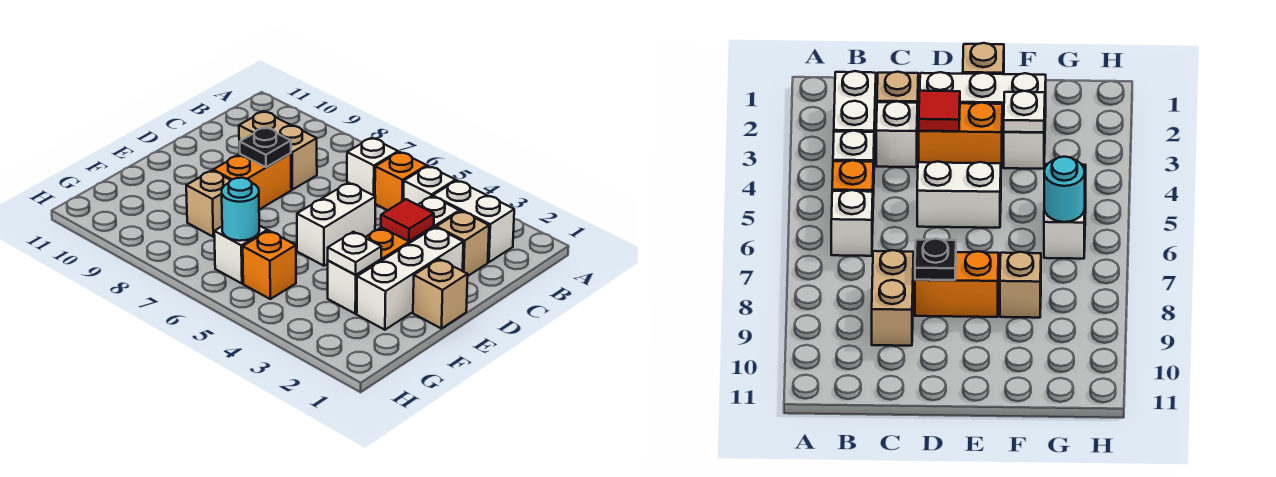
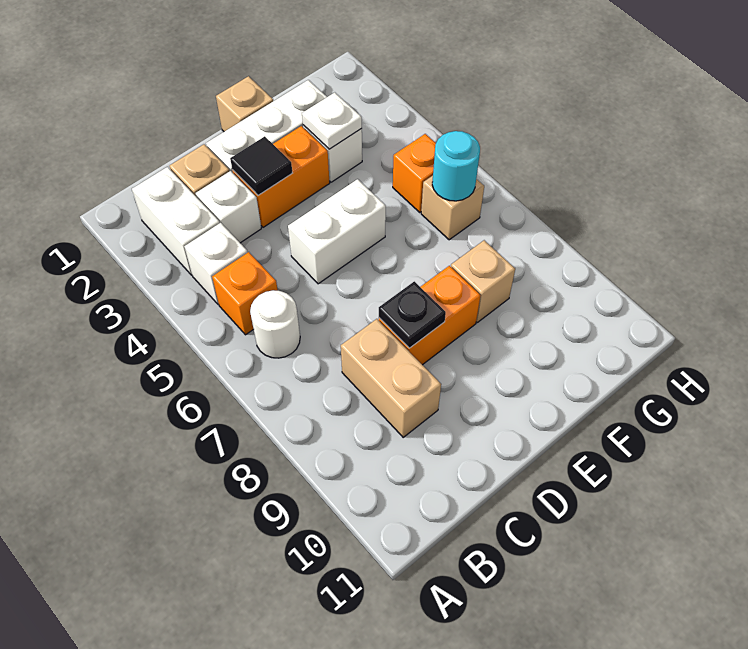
white 1x1 brick [347,138,398,196] -> white 1x1 round brick [250,290,300,358]
red 1x1 tile [381,199,434,241] -> black 1x1 tile [230,136,292,195]
white 1x1 brick [214,226,267,283] -> tan 1x1 brick [421,176,484,240]

